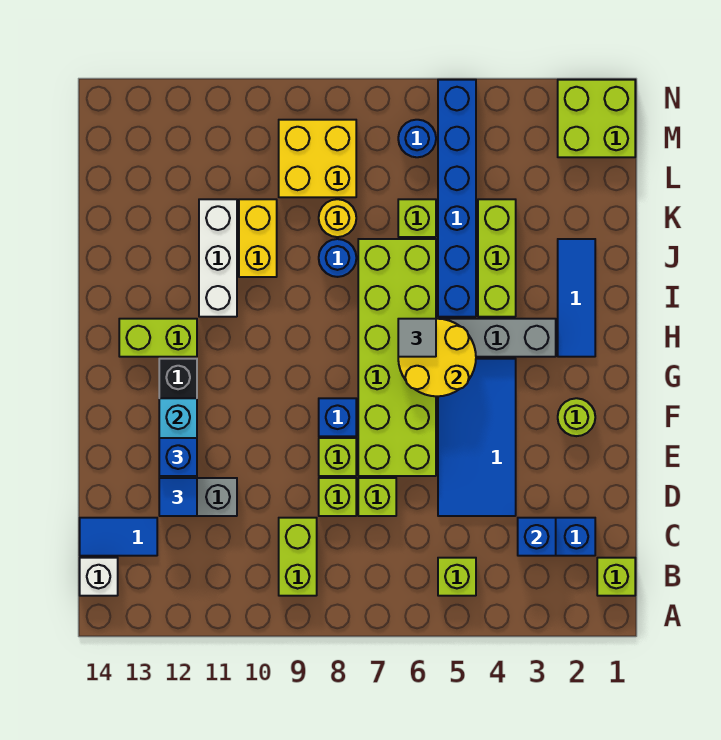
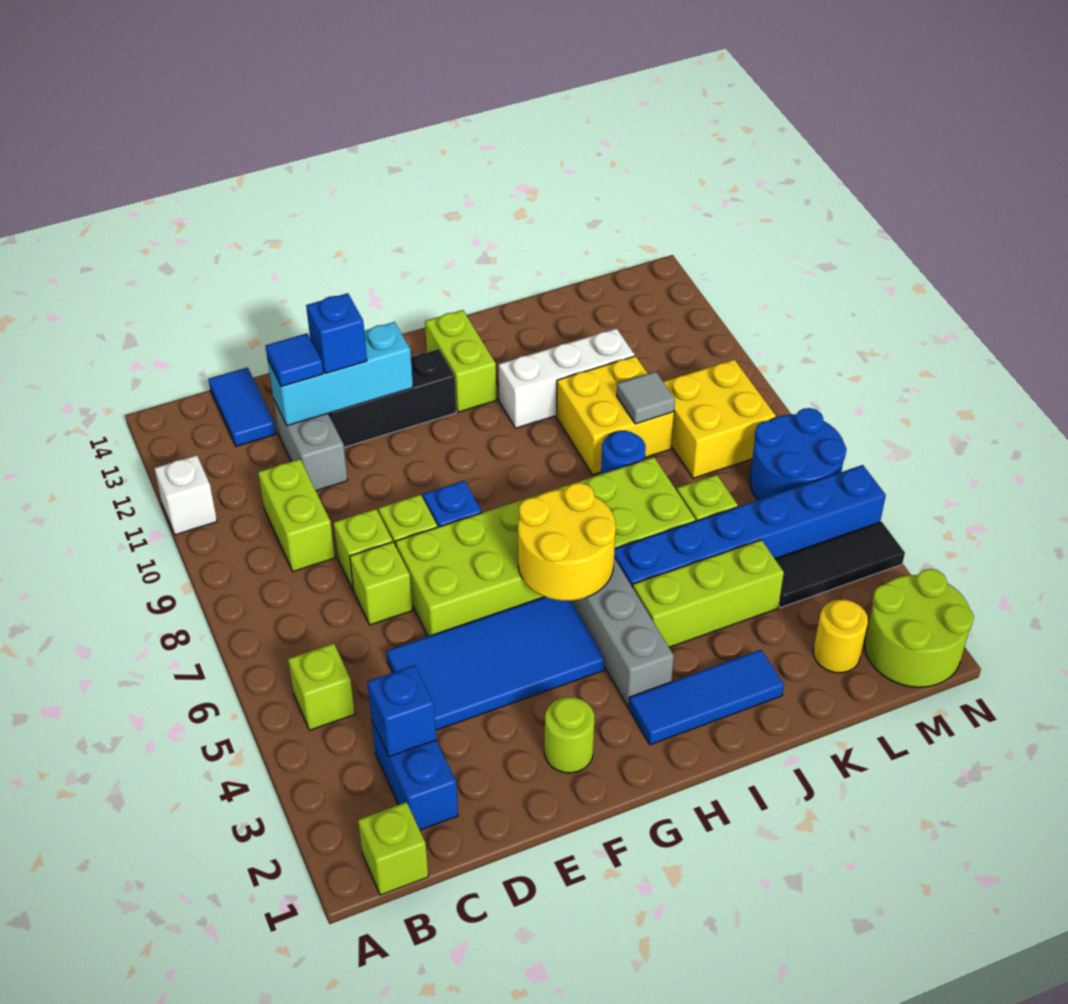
lime 1x2 brick [279,518,317,596] -> lime 1x2 brick turned to [258,459,335,572]
white 1x1 brick [80,558,118,596] -> white 1x1 brick moved to [154,455,217,535]
grey 1x1 tile [398,319,436,357] -> grey 1x1 tile moved to [617,371,675,424]
yellow 1x2 brick [239,199,277,277] -> yellow 2x2 brick [557,356,674,475]
yellow 1x1 round brick [319,199,356,237] -> yellow 1x1 round brick moved to [813,600,868,673]
none -> black 1x3 tile [775,522,905,608]
lime 2x2 brick [558,80,635,157] -> lime 2x2 round brick [865,569,974,687]
blue 1x1 round brick [398,120,436,157] -> blue 2x2 round brick [750,408,847,500]

